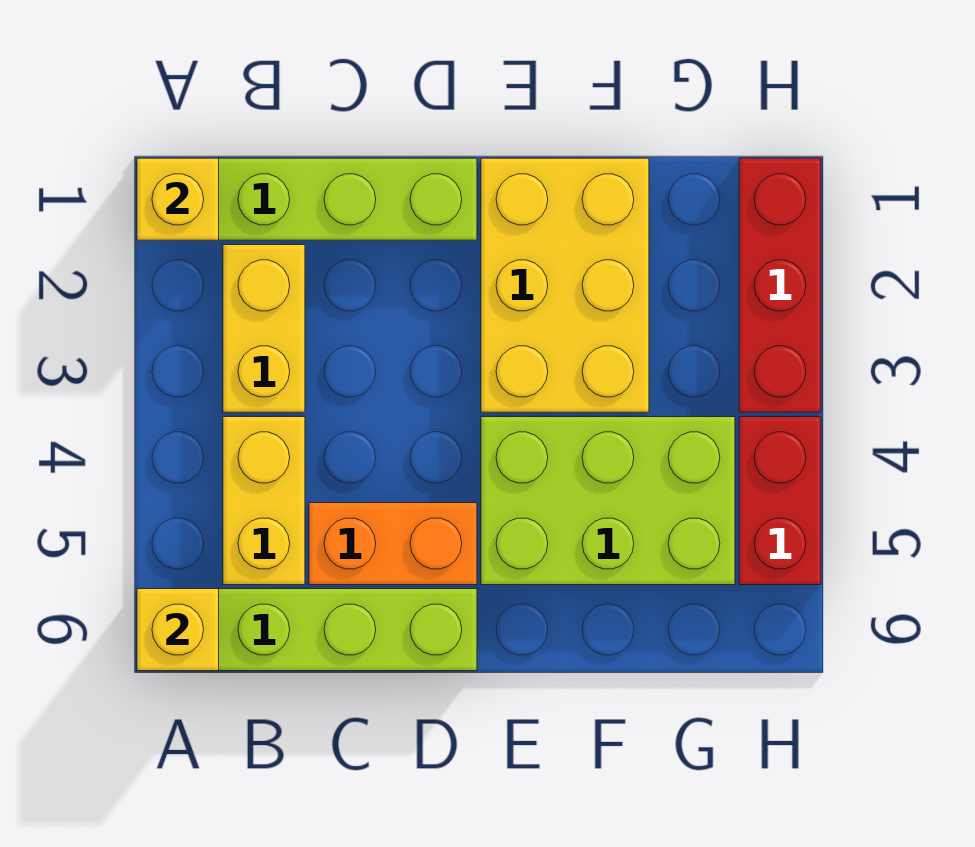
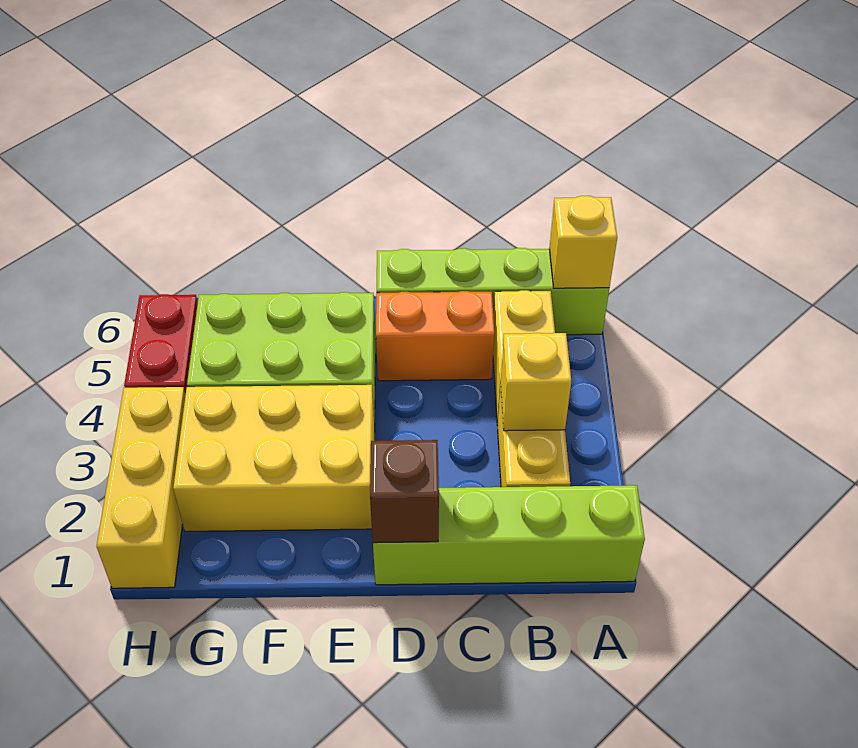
yellow 1x1 brick [137,158,219,240] -> yellow 1x1 brick moved to [500,333,571,431]
none -> brown 1x1 brick [370,440,439,543]
yellow 2x3 brick [481,158,649,412] -> yellow 2x3 brick turned to [173,385,375,531]
red 1x3 brick [739,158,821,412] -> yellow 1x3 brick [96,387,185,588]

